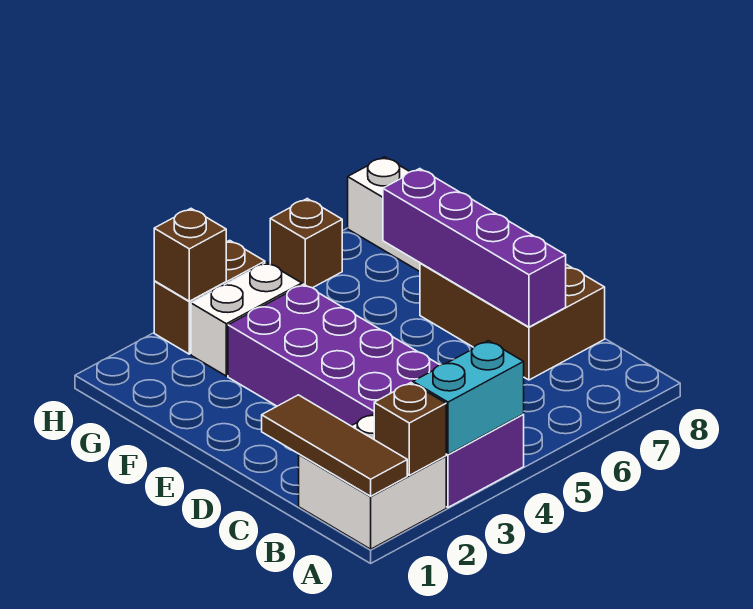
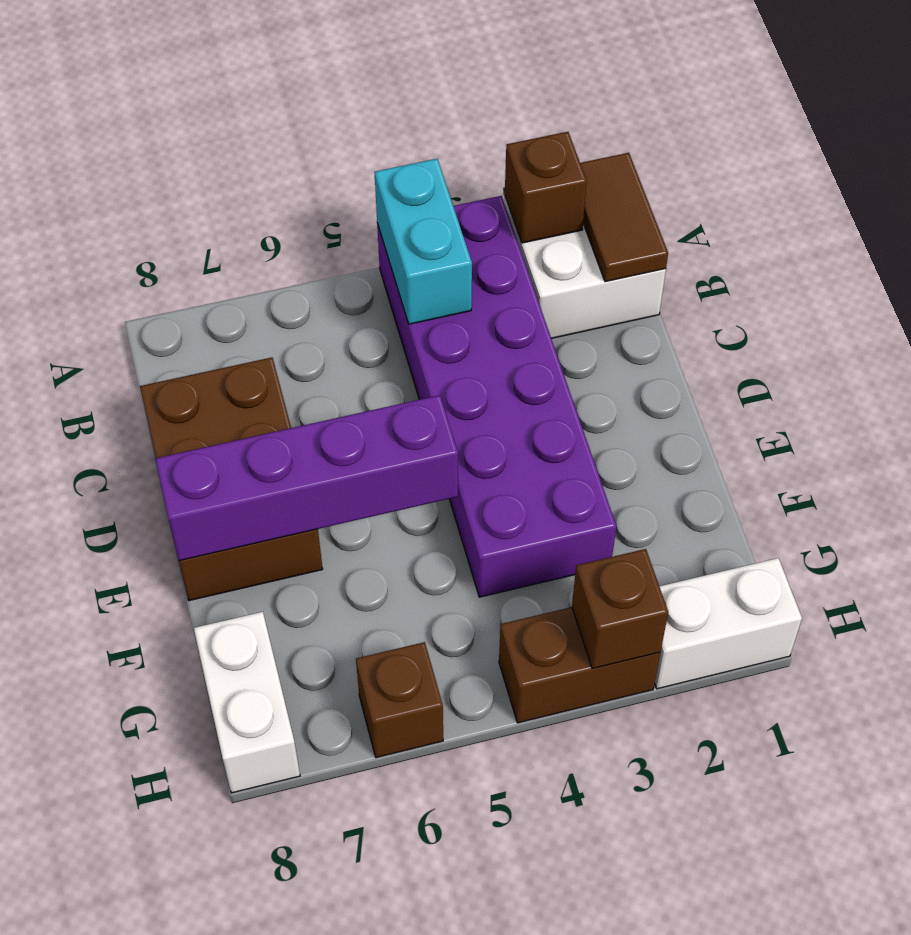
brown 1x3 tile [262,395,407,496] -> brown 1x2 tile [580,153,668,282]
cyan 1x2 brick [413,341,524,454] -> cyan 1x2 brick turned to [375,159,472,324]
purple 1x4 brick [383,169,566,327] -> purple 1x4 brick turned to [155,395,458,561]
white 1x2 brick [191,262,302,376] -> white 1x2 brick moved to [655,558,802,689]

